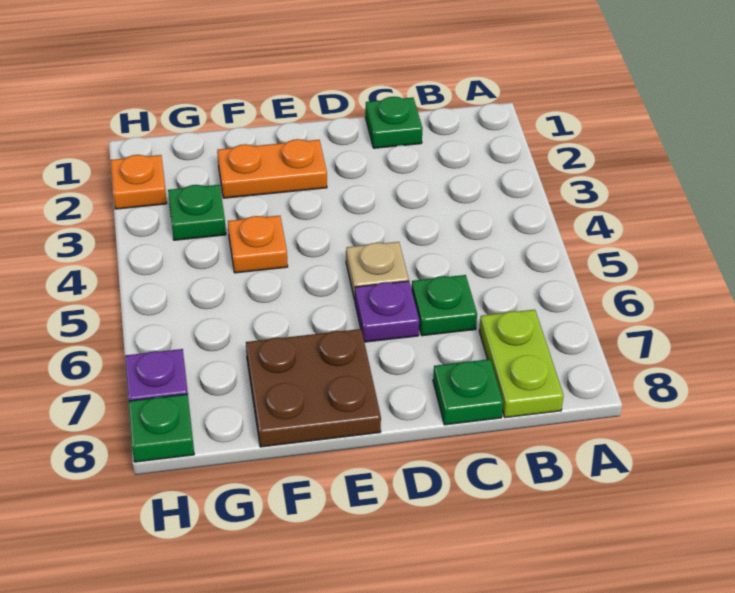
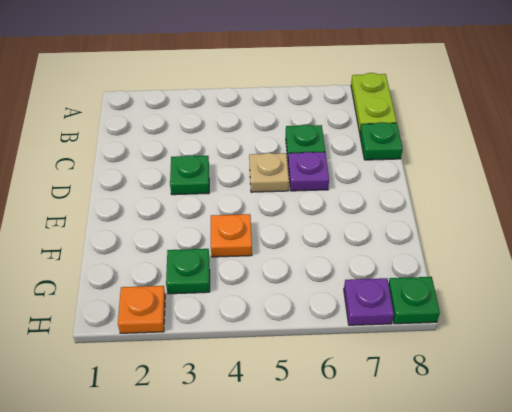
lime 1x2 plate [479,310,564,418] -> lime 1x2 plate turned to [351,73,397,133]
green 1x1 plate [365,97,422,148] -> green 1x1 plate moved to [170,155,209,195]
orange 1x2 plate [217,139,327,198] -> none
brown 2x2 plate [246,329,381,447] -> none

